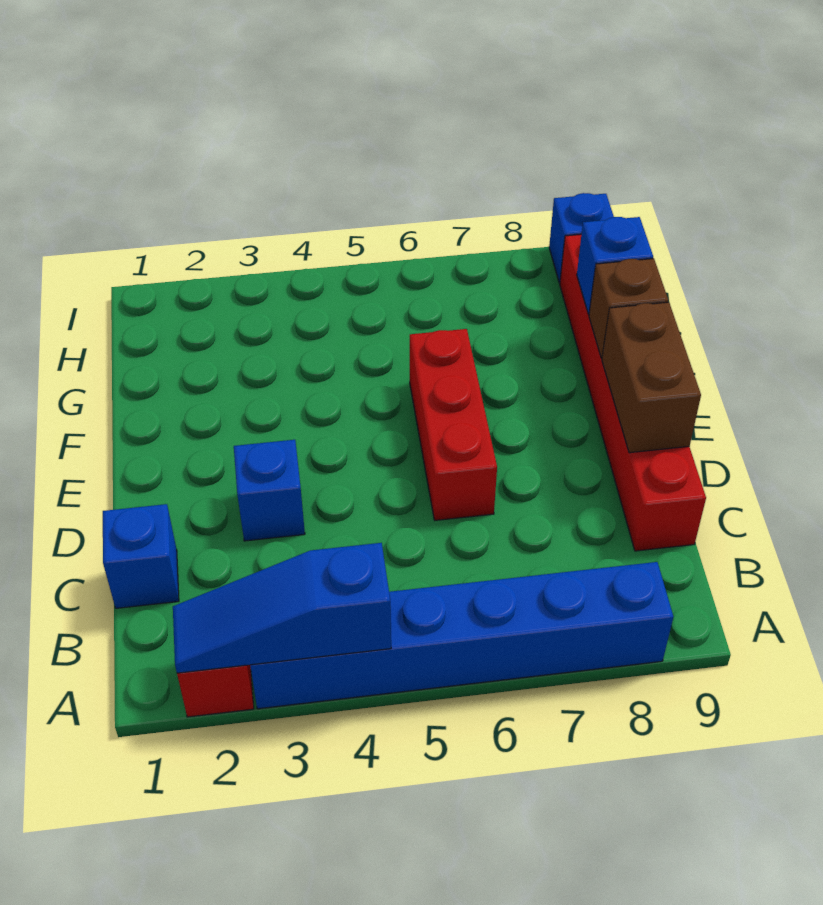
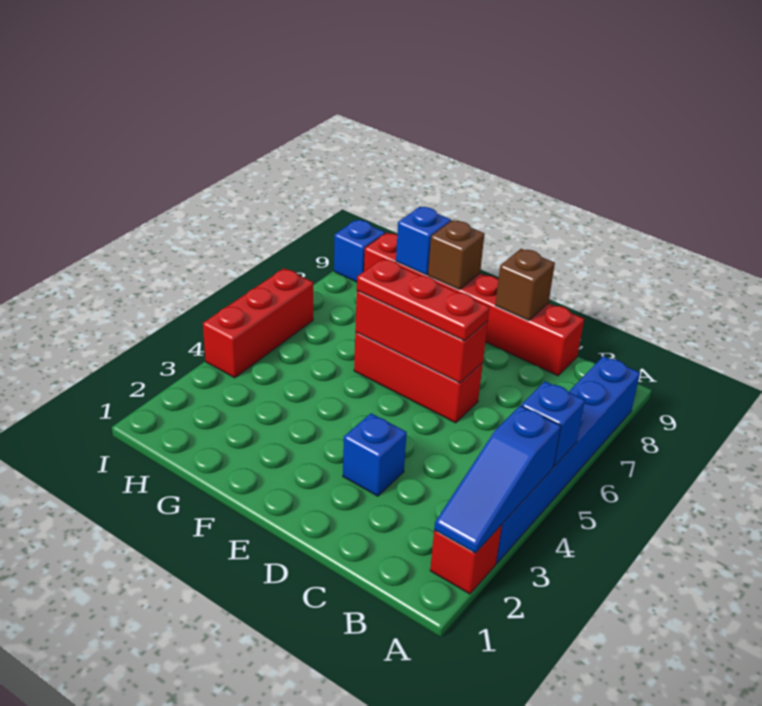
blue 1x1 brick [103,504,179,608] -> blue 1x1 brick moved to [521,381,585,466]
none -> red 1x3 brick [355,291,488,383]
none -> red 1x3 plate [357,259,490,341]
brown 1x2 brick [602,302,701,453] -> brown 1x1 brick [495,249,555,321]
none -> red 1x3 brick [203,268,313,378]

